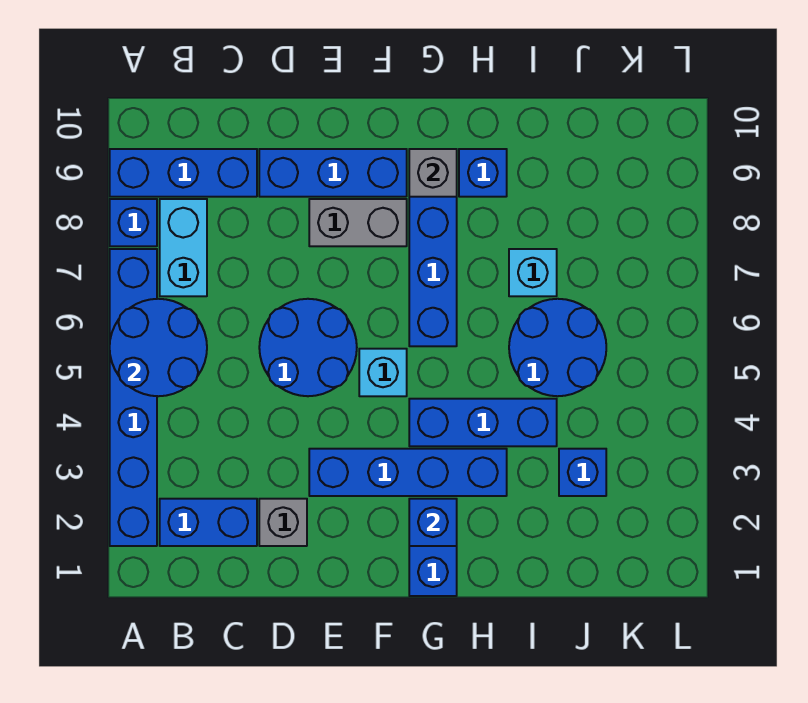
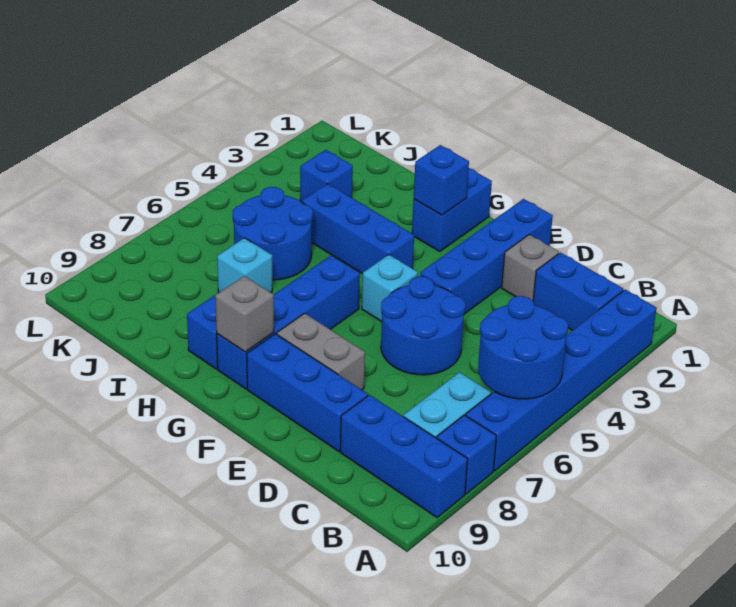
blue 1x4 brick [309,449,507,496] -> blue 1x4 brick turned to [420,199,553,314]

